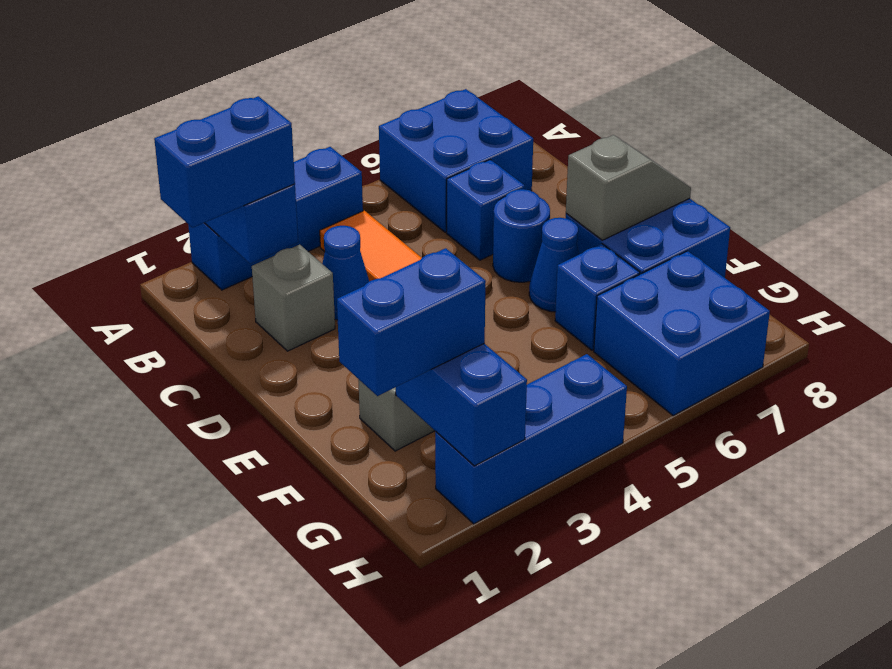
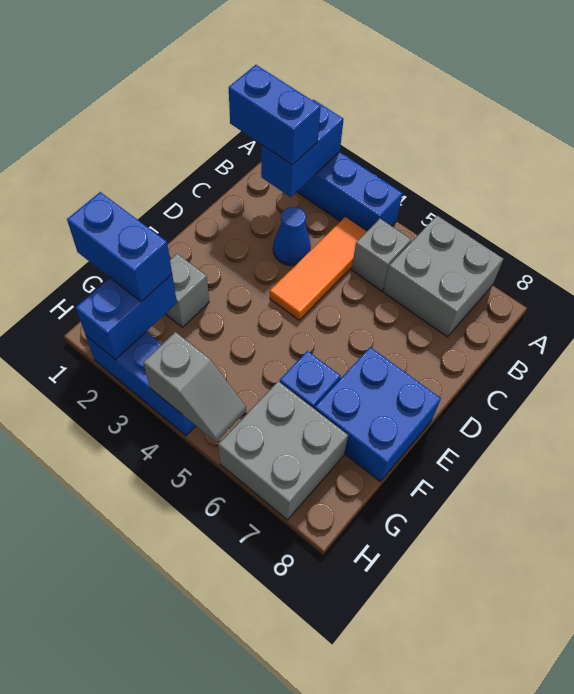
blue 2x2 brick [379,89,533,232] -> grey 2x2 brick [383,216,503,337]
grey 1x1 brick [252,245,335,351] -> grey 1x1 brick moved to [352,219,411,291]
blue 1x1 brick [447,160,525,260] -> none
blue 1x1 round brick [493,189,550,282] -> none
blue 1x1 cone [529,218,579,312] -> none
grey 1x2 slope [566,135,691,240] -> grey 1x2 slope moved to [143,332,246,442]
blue 2x2 brick [594,251,770,416] -> grey 2x2 brick [218,381,348,520]

